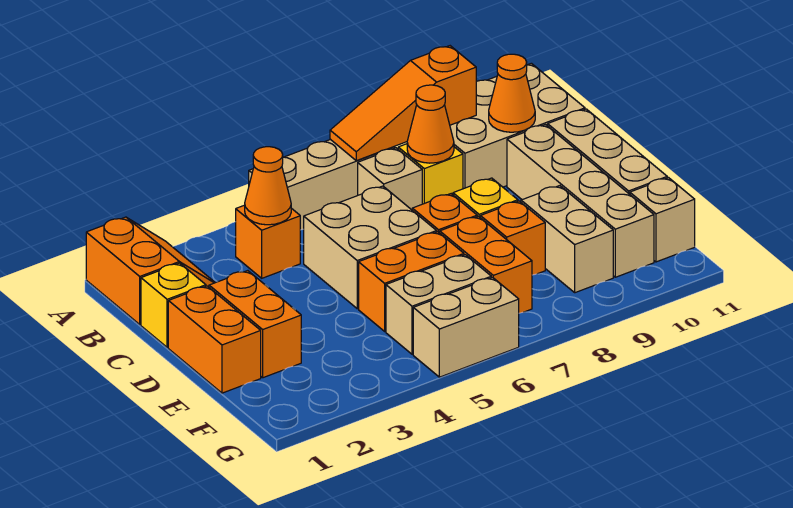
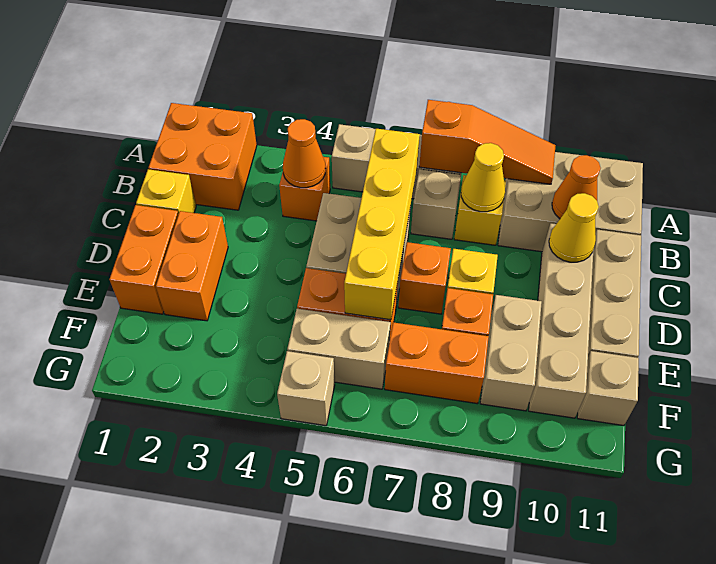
orange 2x2 slope [86,217,215,324] -> orange 2x2 brick [149,103,257,210]
orange 1x3 slope [330,46,476,161] -> orange 1x3 slope turned to [419,100,556,184]
none -> yellow 1x4 brick [344,129,420,320]
orange 1x1 cone [407,85,454,163] -> yellow 1x1 cone [461,143,505,212]
none -> yellow 1x1 cone [549,193,599,262]
orange 1x2 brick [440,216,532,313] -> orange 1x2 brick turned to [385,322,489,404]
tan 1x2 brick [413,277,519,377] -> tan 1x1 brick [277,351,335,426]

